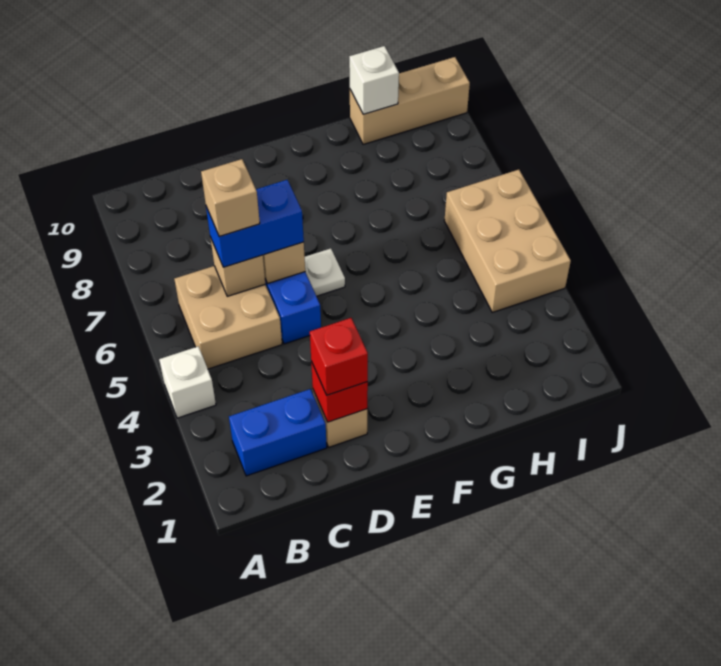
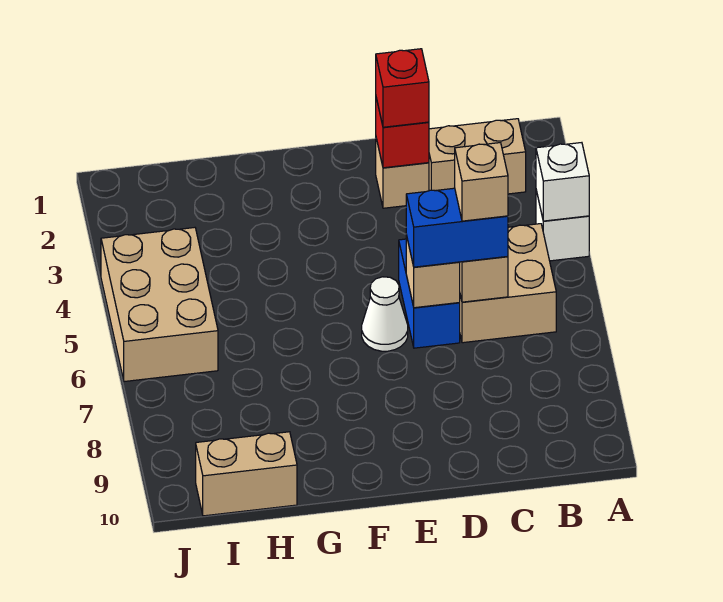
blue 1x2 brick [229,389,327,476] -> tan 1x2 brick [429,119,526,194]
white 1x1 plate [305,248,345,296] -> white 1x1 cone [362,277,408,351]
tan 1x3 brick [350,57,470,144] -> tan 1x2 brick [196,432,297,516]
white 1x1 brick [349,46,399,114] -> white 1x1 brick moved to [536,143,589,221]

